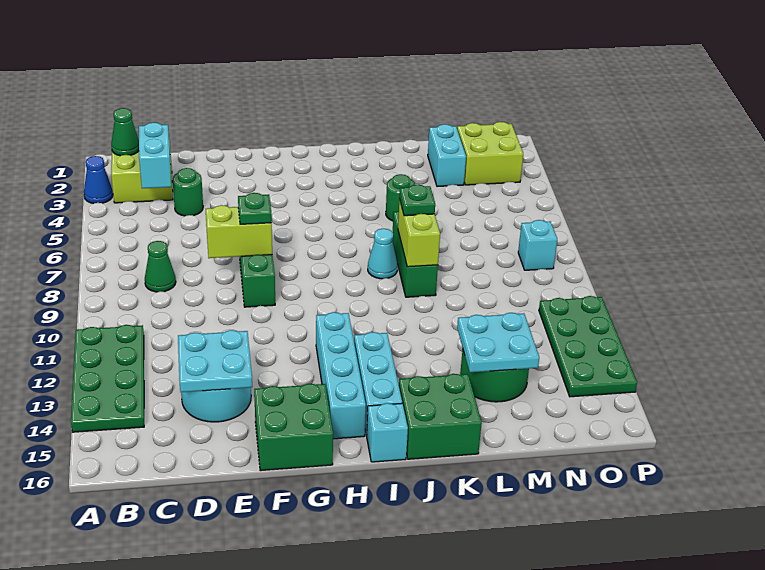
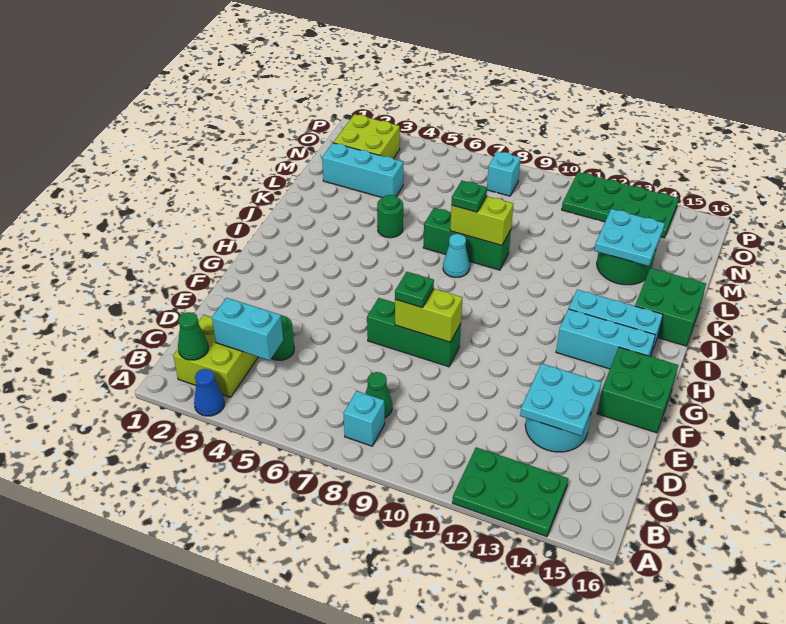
green 2x4 plate [71,325,144,432] -> green 2x3 plate [452,447,568,537]
lime 1x2 brick [206,205,272,258] -> lime 1x2 brick turned to [395,289,462,342]
cyan 1x4 brick [316,312,366,439] -> cyan 1x3 brick [556,309,655,369]
cyan 1x1 brick [367,403,408,462] -> cyan 1x1 brick moved to [343,391,385,446]
cyan 1x2 brick [428,124,466,186] -> cyan 1x3 brick [322,143,403,198]

